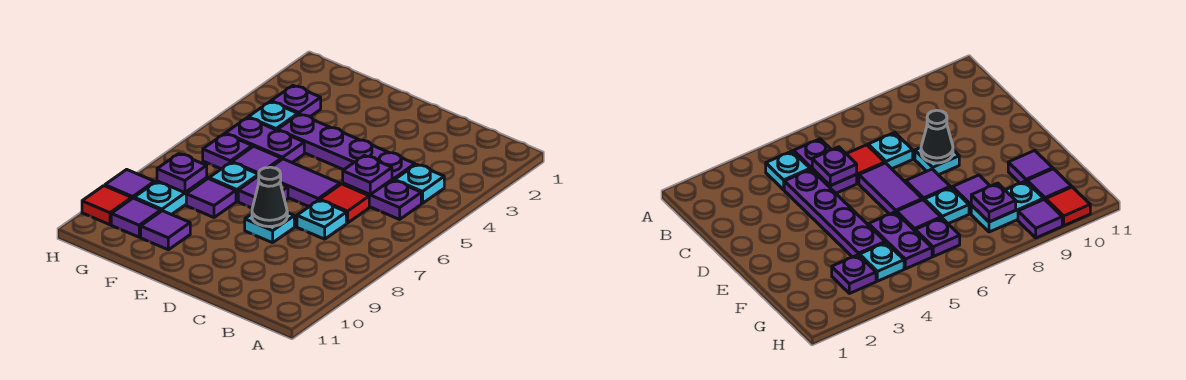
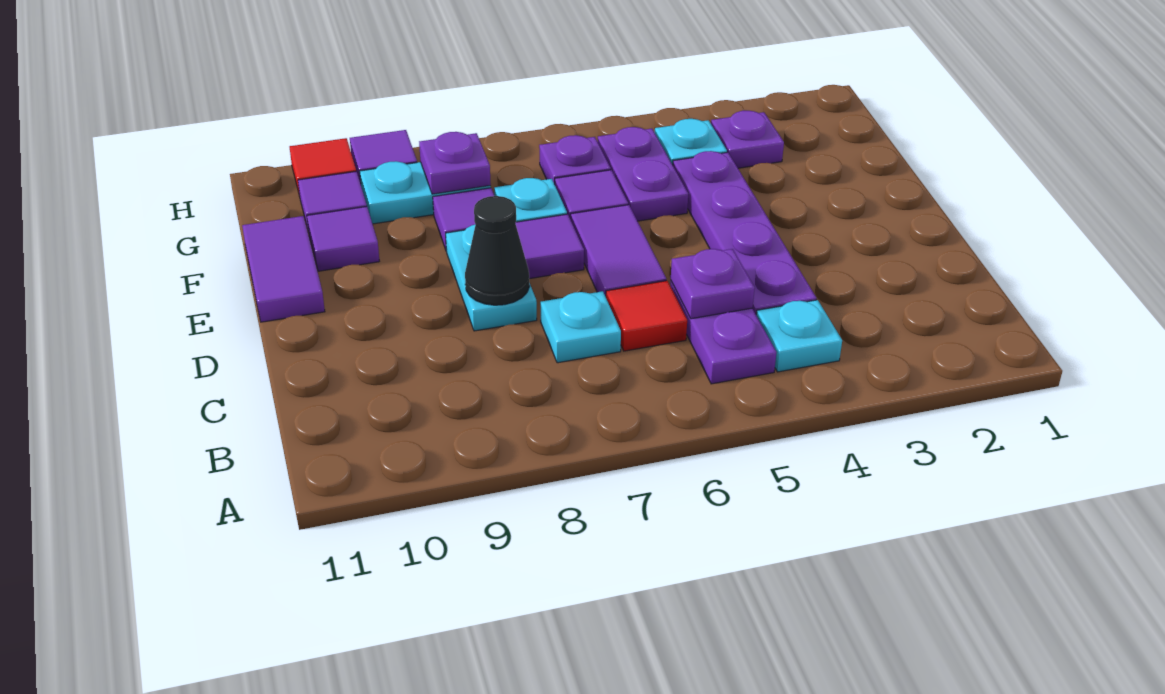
cyan 1x1 plate [245,213,294,243] -> cyan 1x2 plate [446,225,537,331]
none -> purple 1x2 tile [242,216,325,322]

